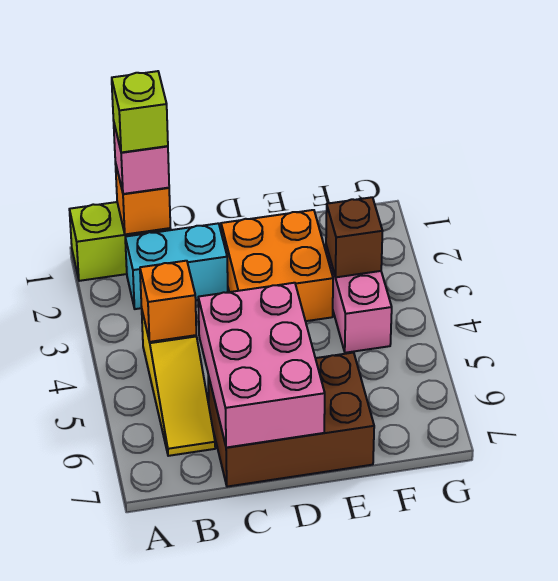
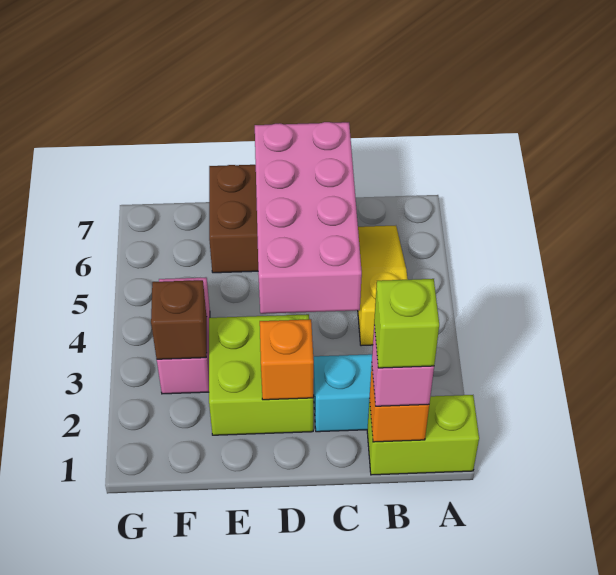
orange 1x1 brick [140,261,196,342] -> orange 1x1 brick moved to [260,319,314,400]
pink 2x3 brick [198,283,325,448] -> pink 2x4 brick [255,122,362,314]
orange 2x2 brick [221,210,333,321] -> lime 2x2 brick [209,314,313,435]

